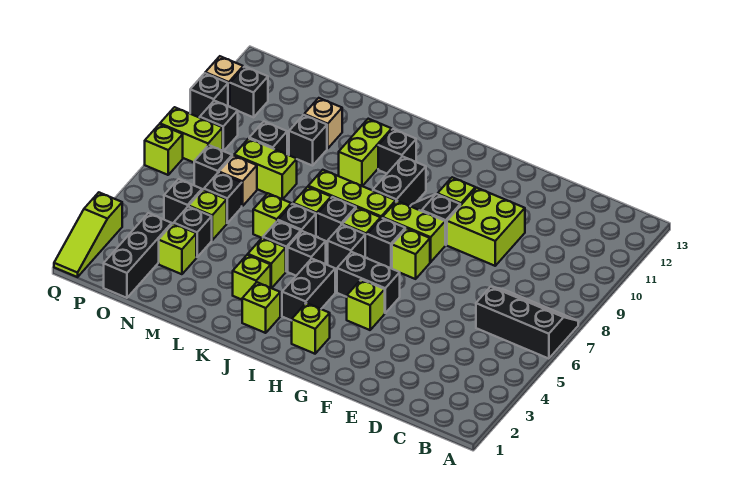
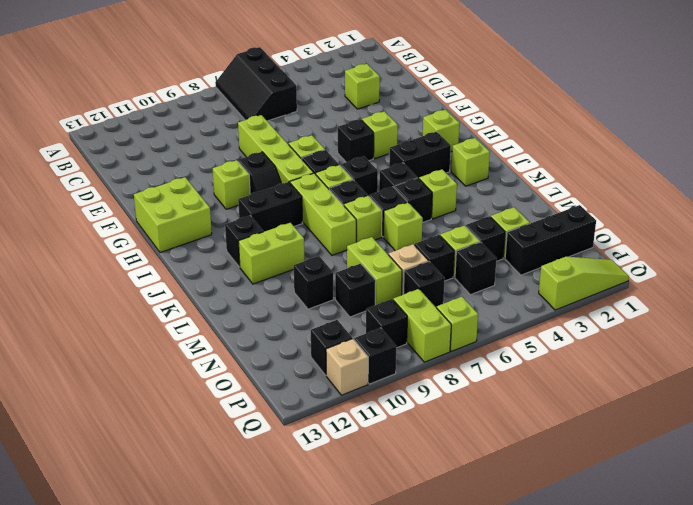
lime 2x2 brick [447,188,525,266] -> lime 2x2 brick moved to [134,177,212,253]
black 1x2 brick [337,252,400,313] -> black 1x1 brick [338,119,374,162]
lime 1x2 brick [383,201,445,262] -> lime 1x4 brick [238,115,313,183]
lime 1x1 brick [233,255,271,300] -> lime 1x1 brick moved to [345,64,380,109]
tan 1x1 brick [304,98,342,149] -> none

